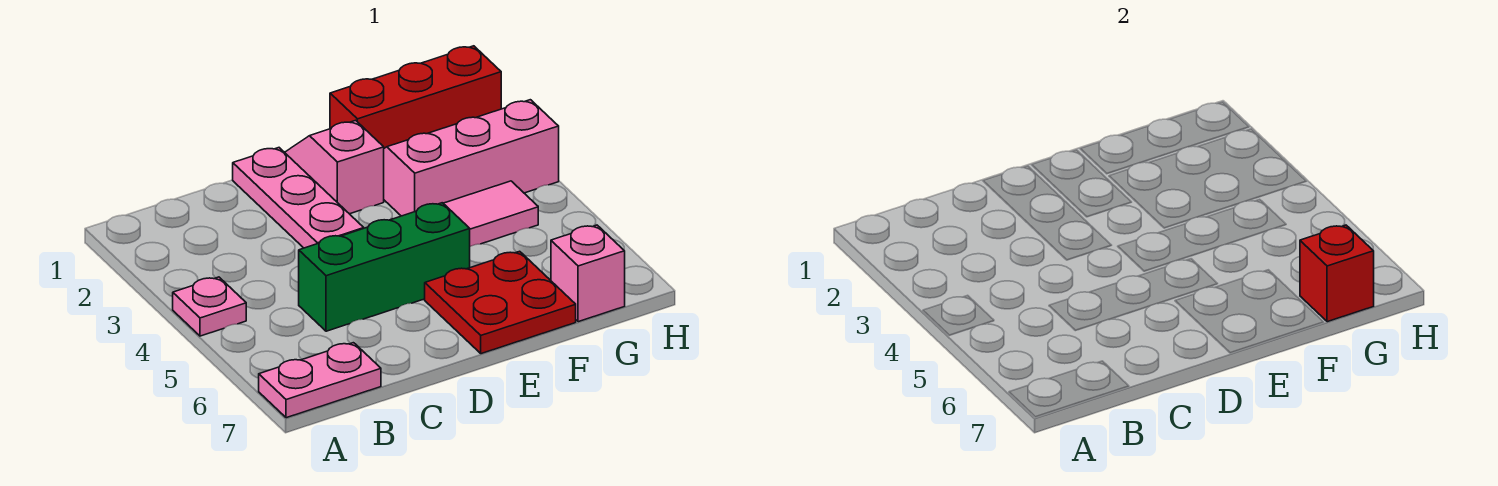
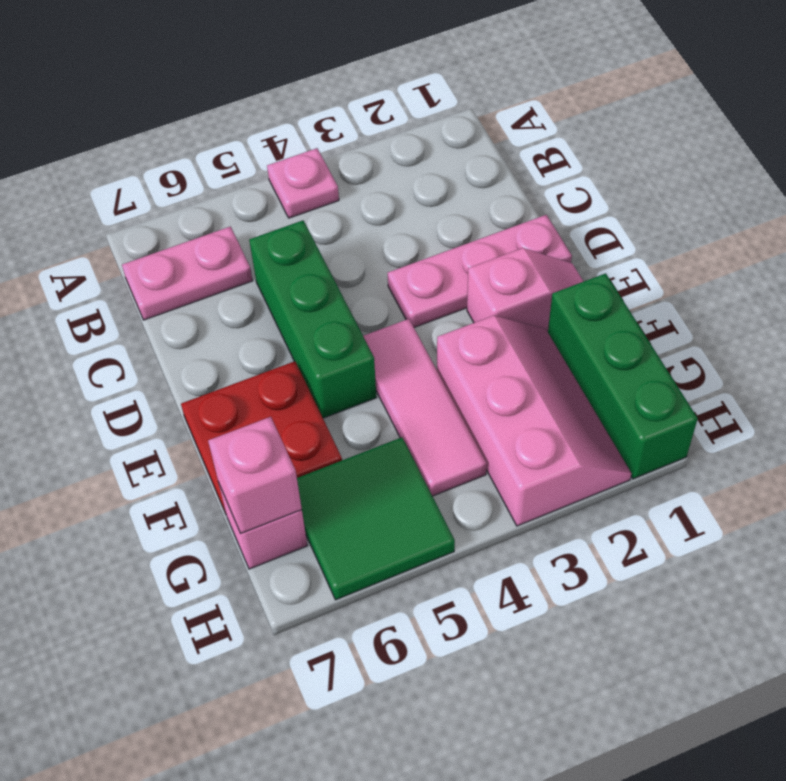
pink 1x2 plate [259,343,381,418] -> pink 1x2 plate turned to [122,227,253,320]
red 1x3 brick [330,46,501,148] -> green 1x3 brick [548,273,698,479]
none -> green 2x2 tile [297,437,455,600]
red 1x1 brick [1300,225,1374,322] -> pink 1x1 brick [208,417,302,533]

